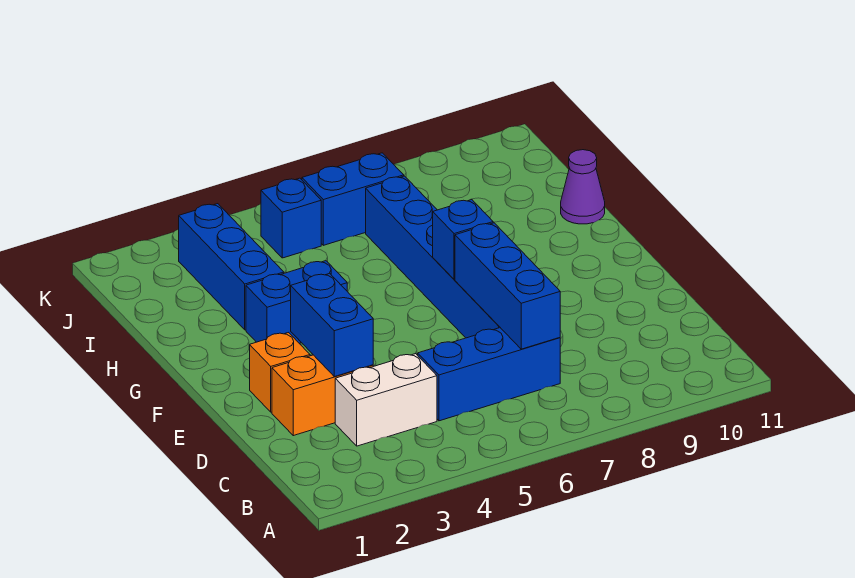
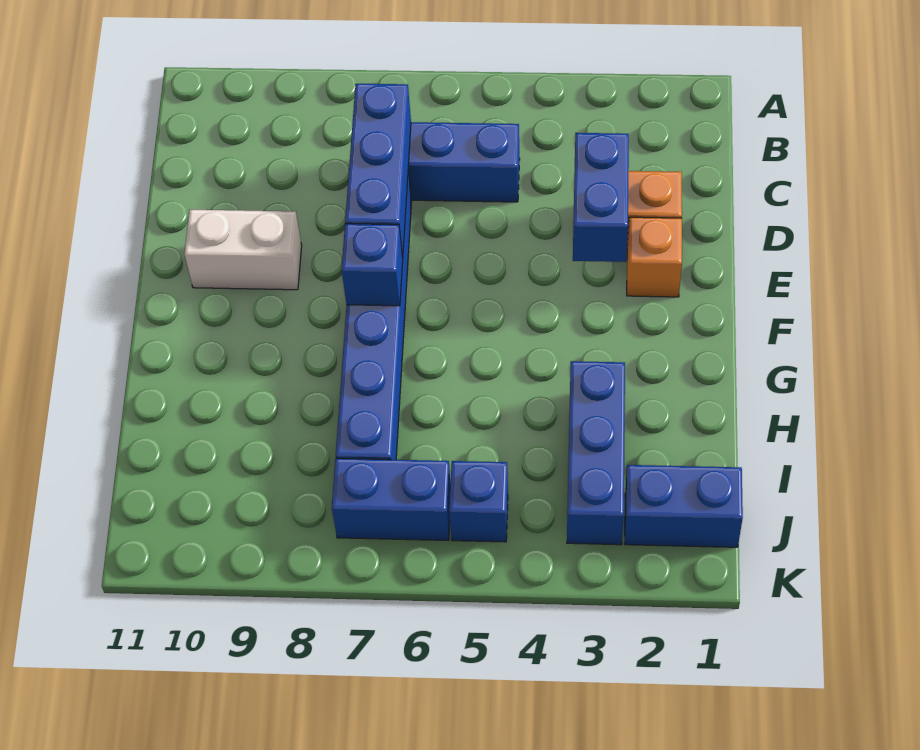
white 1x2 brick [335,354,437,446] -> white 1x2 brick moved to [184,210,302,290]
blue 1x2 brick [246,261,347,343] -> blue 1x2 brick moved to [625,465,743,547]
purple 1x1 cone [561,150,605,224] -> none

